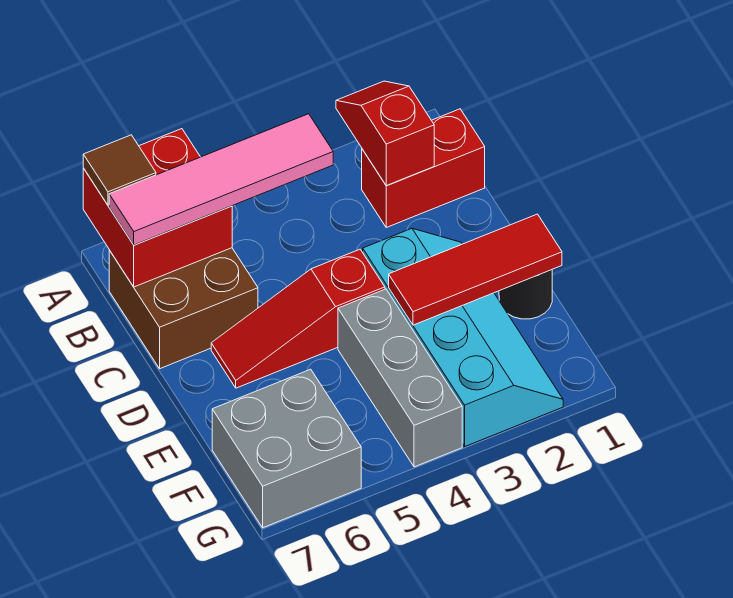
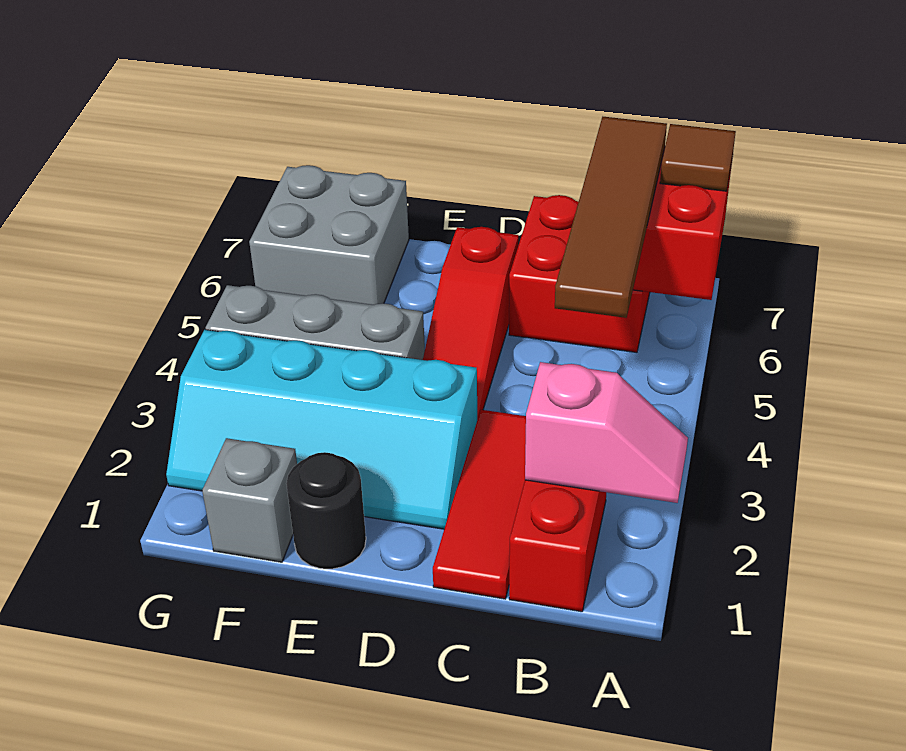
red 1x2 slope [336,81,434,186] -> pink 1x2 slope [525,362,688,503]
pink 1x4 tile [109,114,333,245] -> brown 1x4 tile [555,117,667,318]
brown 2x2 brick [109,248,258,369] -> red 2x2 brick [509,195,650,352]
red 1x3 slope [211,249,385,388] -> red 1x3 slope turned to [423,227,519,420]
red 1x3 tile [389,214,562,325] -> red 1x3 tile moved to [433,410,526,599]
none -> grey 1x1 brick [202,438,297,562]

